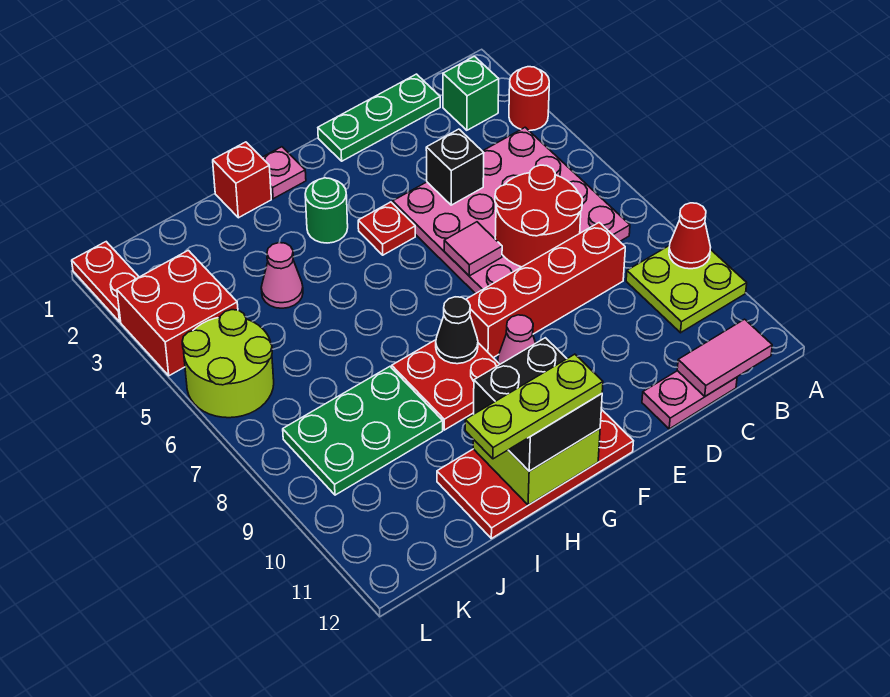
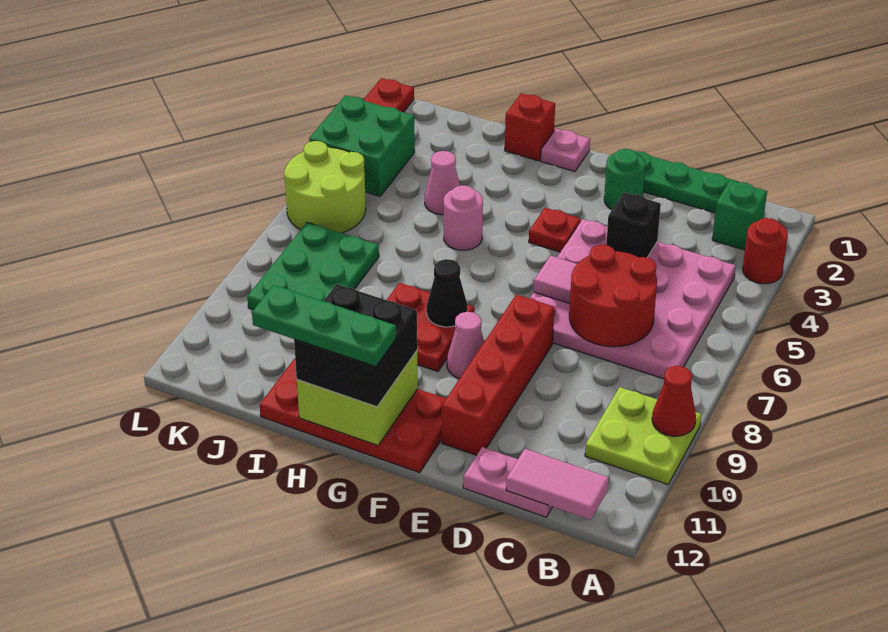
red 1x4 brick [466,223,625,358] -> red 1x4 brick turned to [442,295,554,455]
green 1x1 round brick [305,178,348,243] -> green 1x1 round brick moved to [604,149,645,210]
lime 1x3 plate [465,354,603,459] -> green 1x3 plate [252,285,396,367]
none -> pink 1x1 round brick [444,185,483,250]
green 2x3 plate [283,367,443,495] -> green 2x3 plate turned to [247,222,379,310]
red 2x2 brick [117,250,238,376] -> green 2x2 brick [309,95,415,196]

